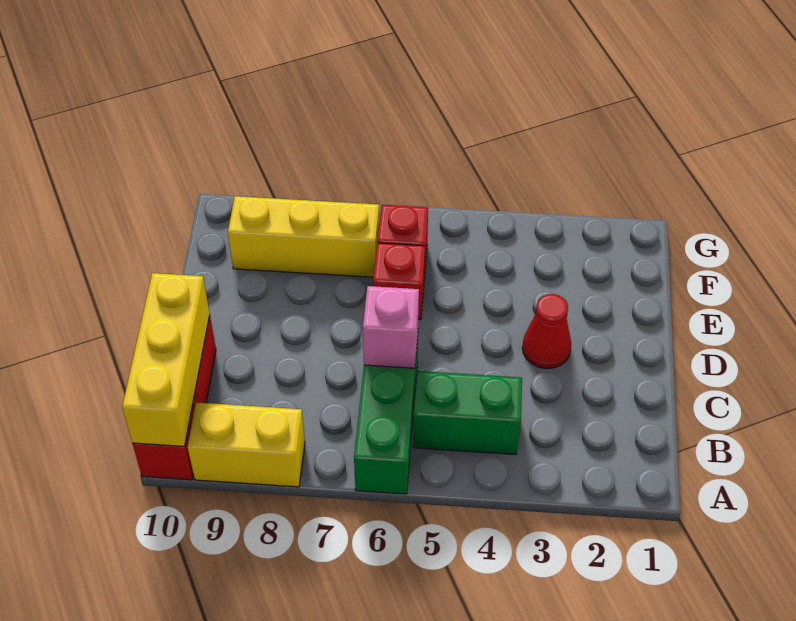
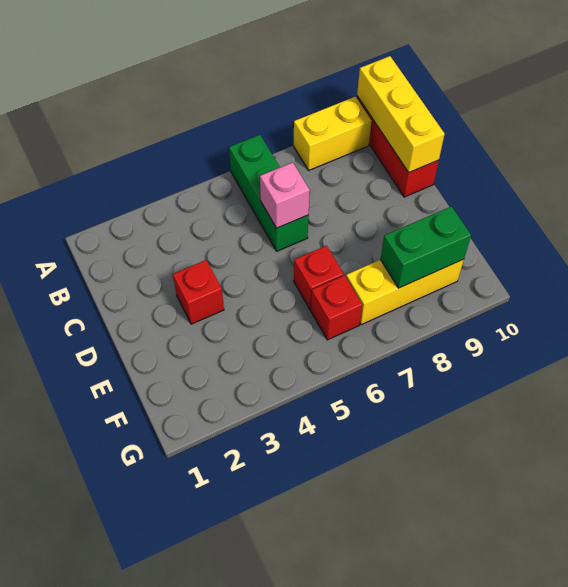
green 1x2 brick [413,371,522,455] -> green 1x2 brick moved to [380,206,471,288]
red 1x1 cone [522,294,571,369] -> red 1x1 brick [173,260,224,324]

